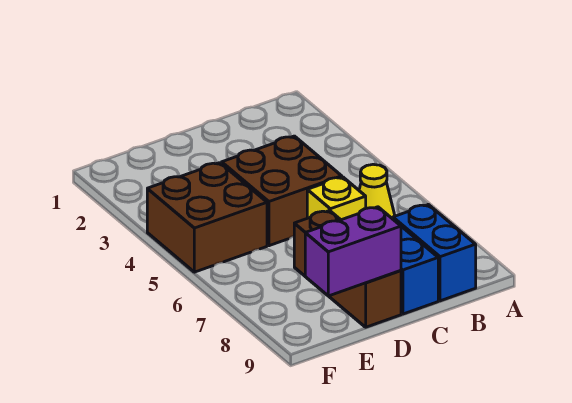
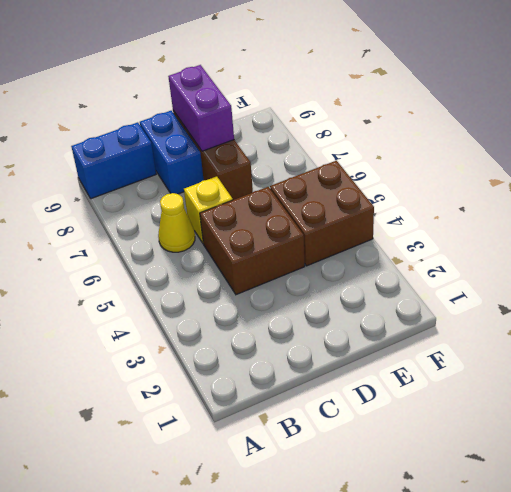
blue 1x2 brick [393,205,476,301] -> blue 1x2 brick turned to [71,122,156,199]
purple 1x2 brick [305,207,401,296] -> purple 1x2 brick turned to [168,65,234,151]

